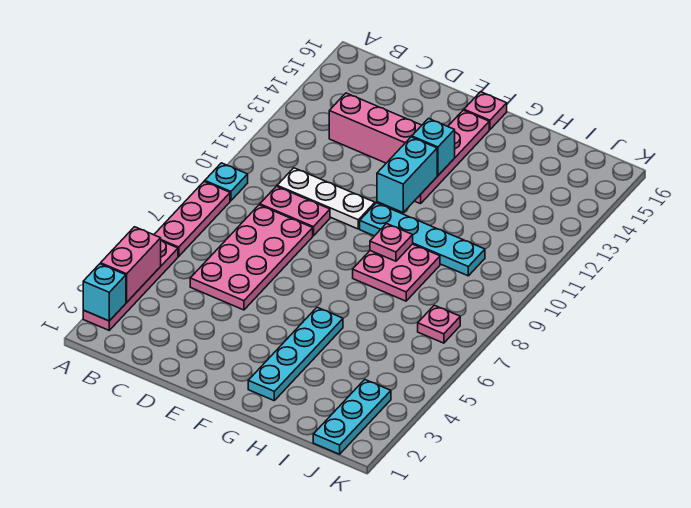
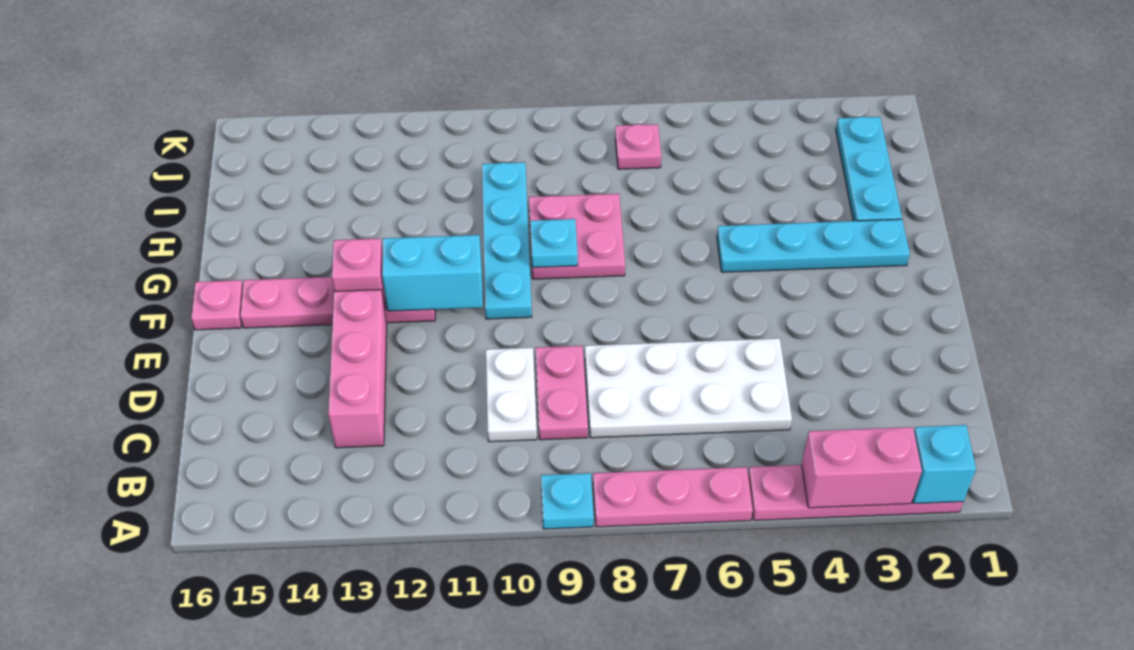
pink 2x4 plate [190,205,313,310] -> white 2x4 plate [585,338,792,438]
white 1x3 plate [277,168,375,229] -> white 1x2 plate [486,348,537,442]
cyan 1x1 brick [412,119,455,175] -> pink 1x1 brick [332,238,385,309]
pink 1x1 plate [370,224,413,261] -> cyan 1x1 plate [530,219,578,267]
cyan 1x3 plate [313,380,391,454] -> cyan 1x3 plate turned to [836,117,902,221]

